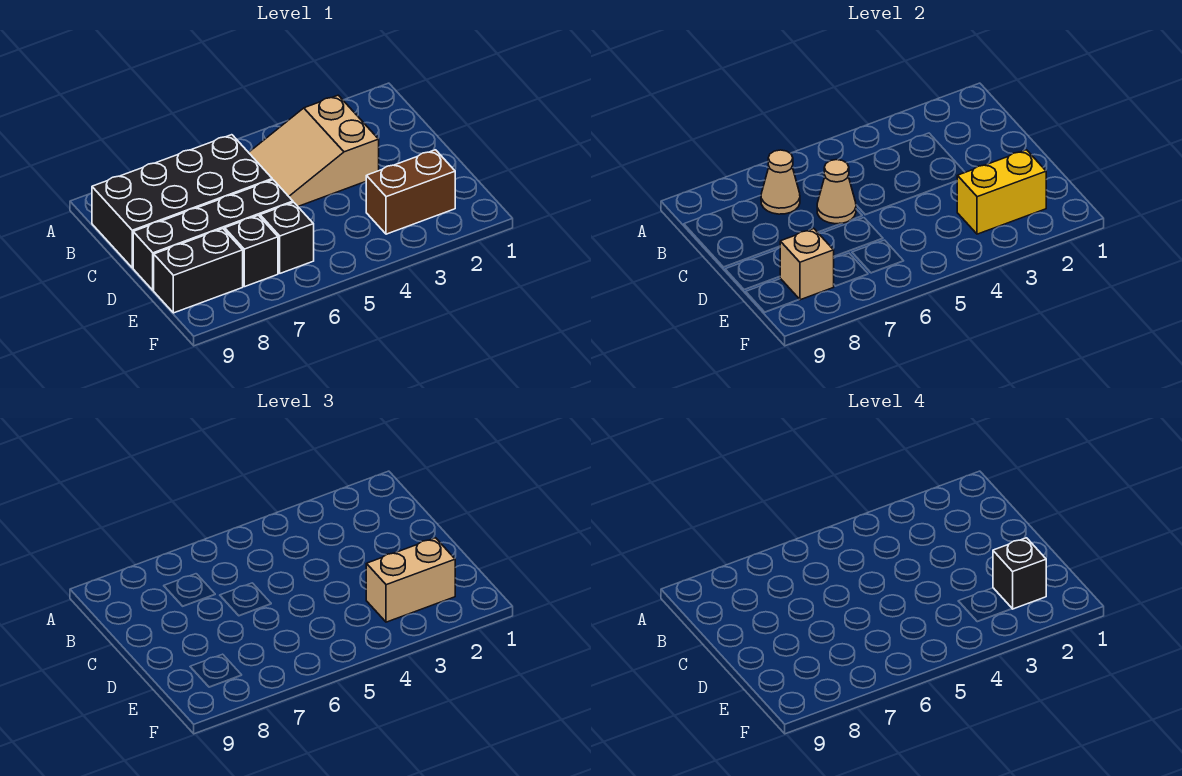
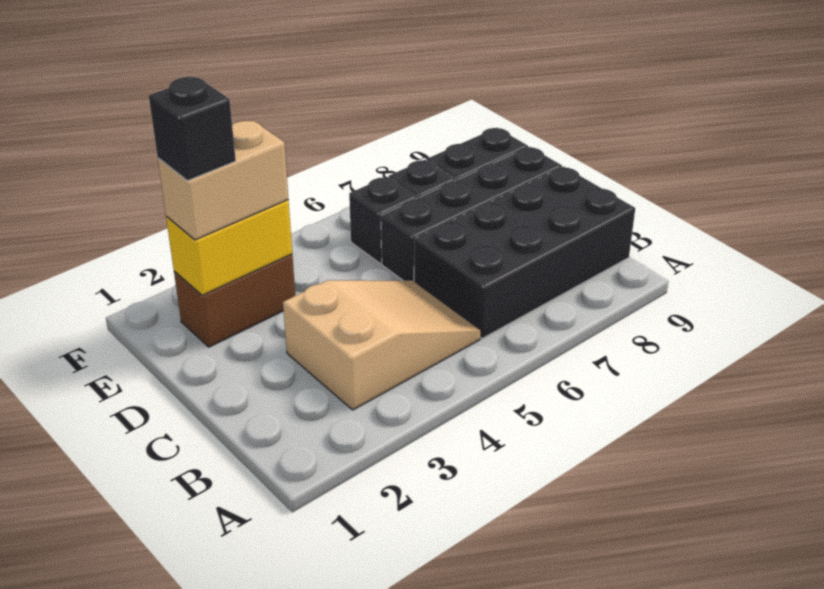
tan 1x1 cone [761,150,800,214] -> none
tan 1x1 cone [817,160,856,224] -> none
tan 1x1 brick [780,229,834,300] -> none

